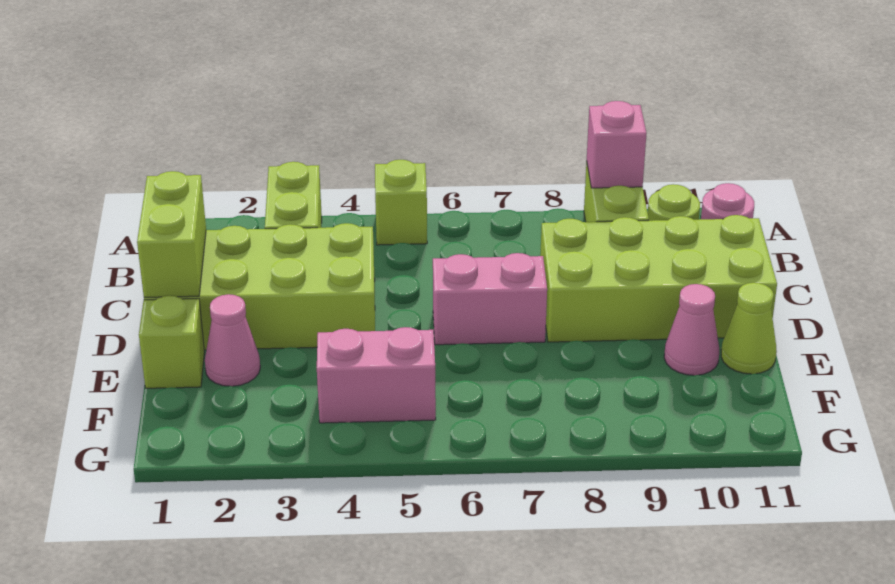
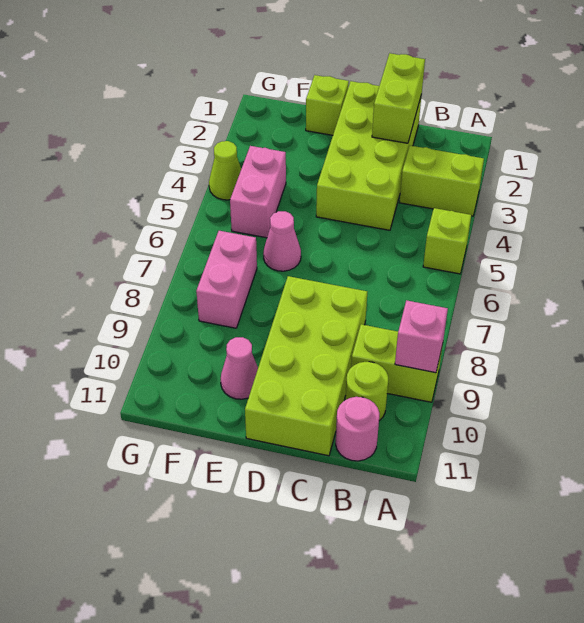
lime 1x2 brick [137,171,206,297] -> lime 1x2 brick turned to [372,53,425,143]
pink 1x2 brick [433,253,547,345] -> pink 1x2 brick moved to [196,231,257,328]
pink 1x1 cone [205,294,260,386] -> pink 1x1 cone moved to [263,211,301,271]
lime 1x1 cone [721,283,777,374] -> lime 1x1 cone moved to [209,141,241,200]

